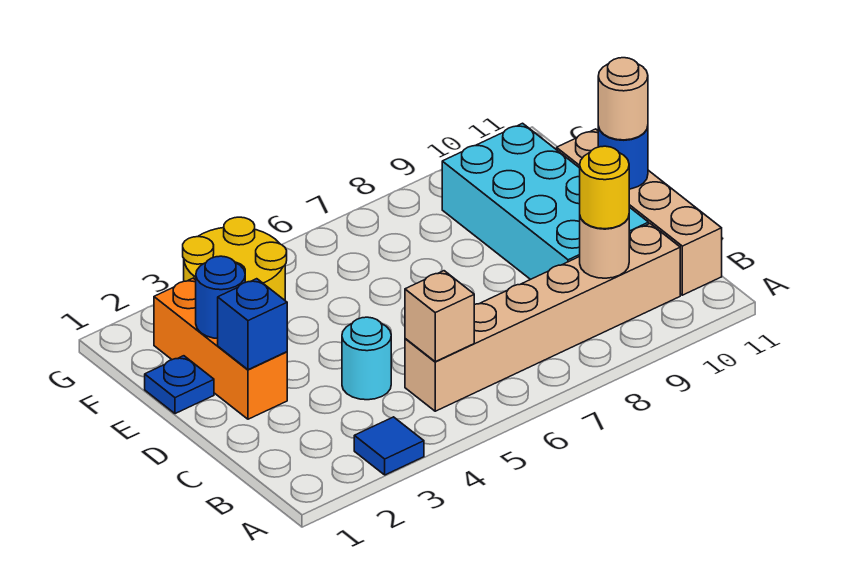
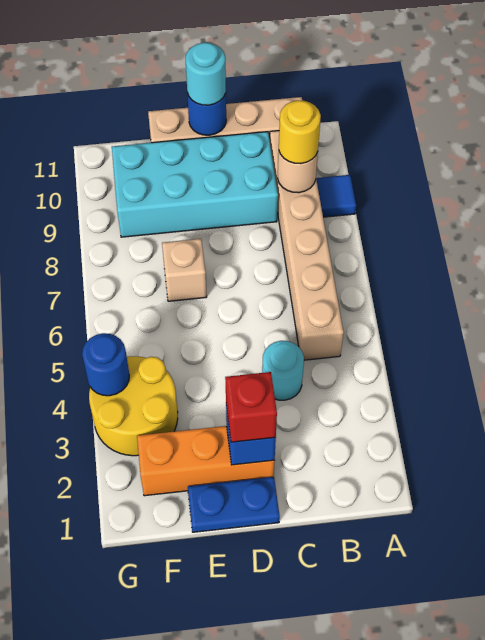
blue 1x1 tile [354,417,424,475] -> blue 1x1 tile moved to [316,175,356,217]
tan 1x1 brick [405,271,474,362] -> tan 1x1 brick moved to [162,239,207,301]
none -> red 1x1 brick [225,372,277,442]
tan 1x1 round brick [598,58,648,140] -> cyan 1x1 round brick [186,42,226,105]
blue 1x1 plate [145,356,214,414] -> blue 1x2 plate [188,477,280,532]
blue 1x1 round brick [196,256,245,338] -> blue 1x1 round brick moved to [82,333,129,396]

